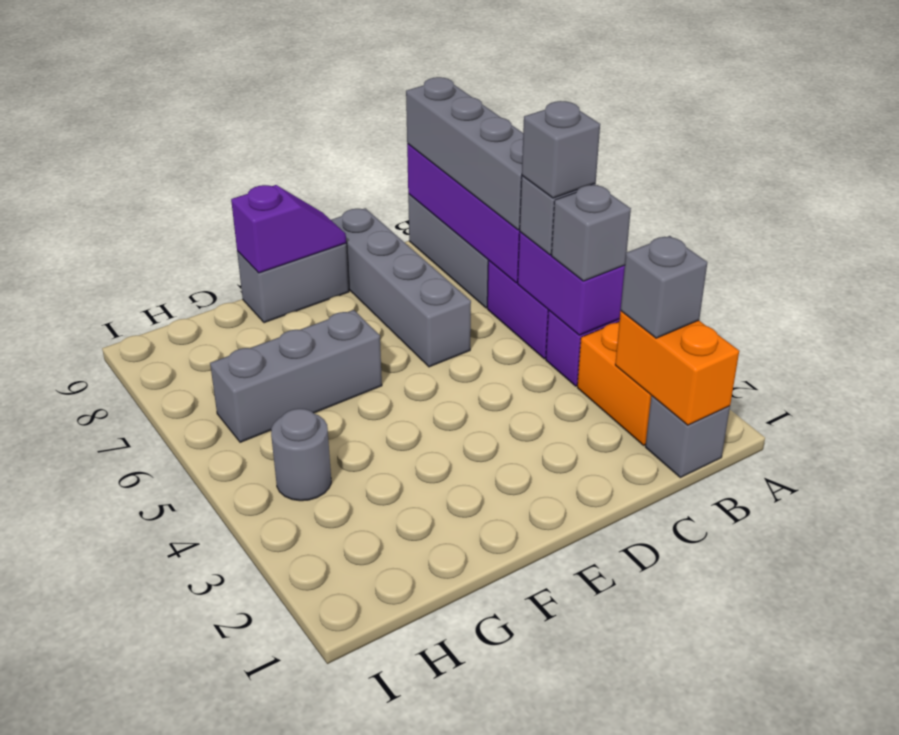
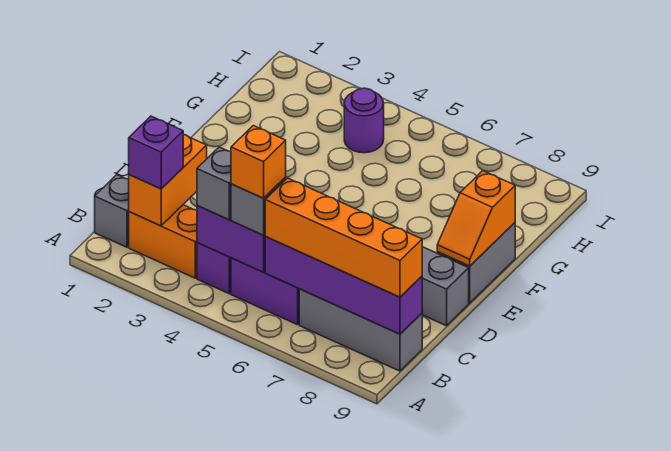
orange 1x2 brick [615,311,739,425] -> orange 1x2 brick turned to [129,135,207,226]
grey 1x1 brick [621,236,707,338] -> purple 1x1 brick [129,116,183,189]
grey 1x1 brick [522,101,600,198] -> orange 1x1 brick [231,126,286,198]
grey 1x4 brick [406,77,523,230] -> orange 1x4 brick [265,178,422,297]
purple 1x2 slope [231,185,346,273] -> orange 1x2 slope [437,171,515,266]
grey 1x3 brick [210,310,382,442] -> none
grey 1x1 round brick [271,409,331,501] -> purple 1x1 round brick [344,88,384,153]

